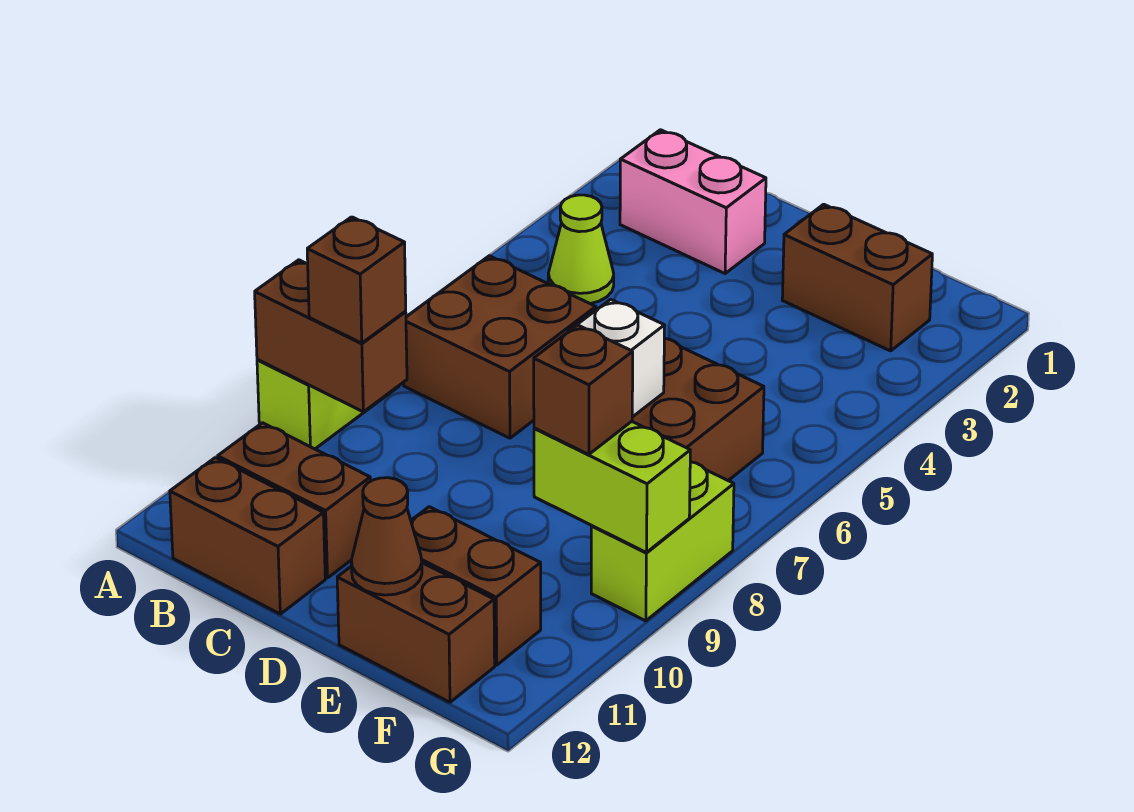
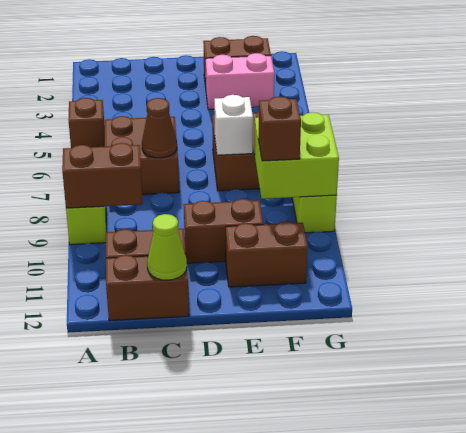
pink 1x2 brick [620,130,766,274] -> pink 1x2 brick moved to [206,53,274,109]
lime 1x1 cone [548,195,614,304] -> lime 1x1 cone moved to [147,214,187,280]
brown 1x1 brick [307,217,406,343] -> brown 1x1 brick moved to [68,98,105,148]
brown 1x2 brick [337,563,495,702] -> brown 1x2 brick moved to [184,199,263,263]
brown 1x1 cone [351,478,422,595] -> brown 1x1 cone moved to [142,98,177,158]
lime 1x2 brick [534,421,690,552] -> lime 2x2 brick [254,112,339,199]

